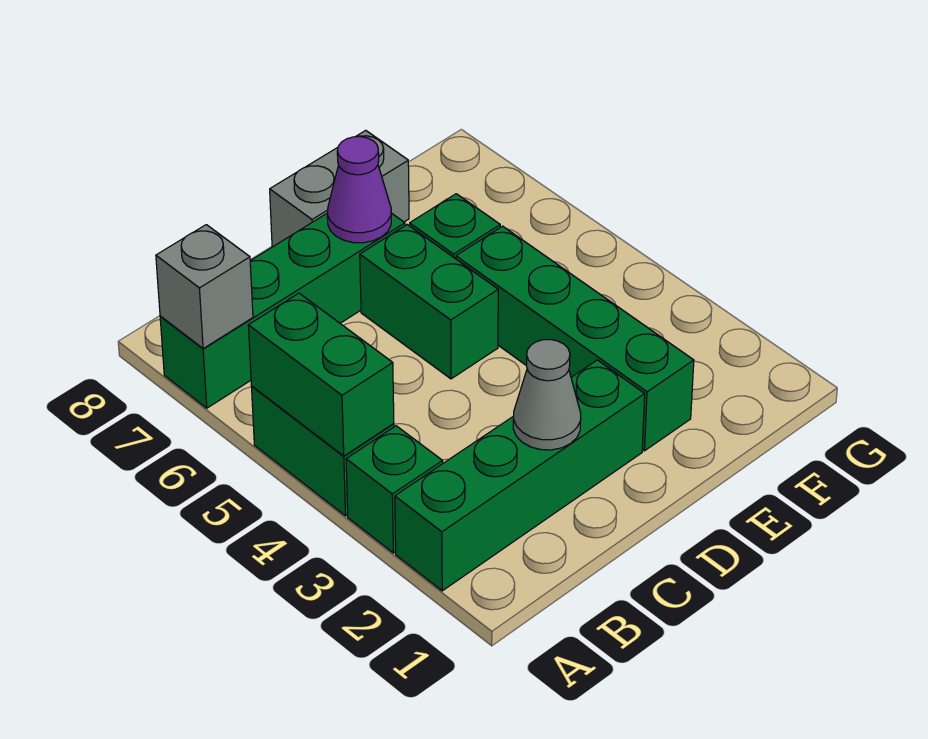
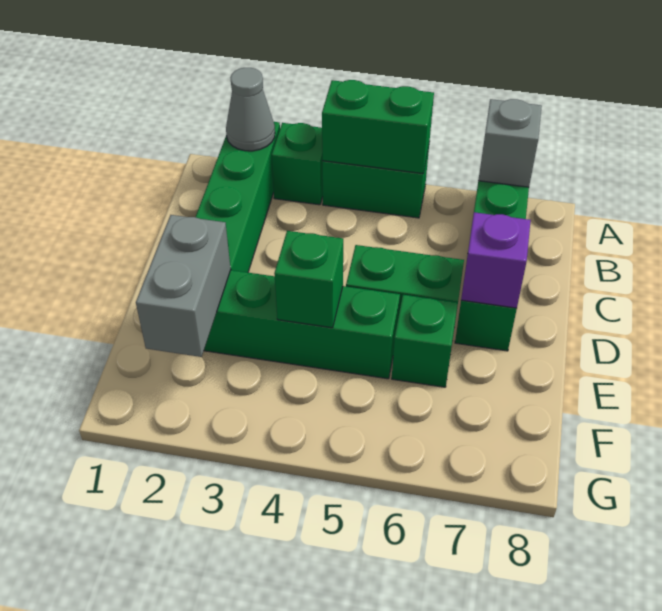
grey 1x1 cone [513,339,581,450] -> grey 1x1 cone moved to [226,68,275,151]
purple 1x1 cone [327,137,391,243] -> purple 1x1 brick [461,212,531,308]
grey 1x2 brick [270,130,409,247] -> grey 1x2 brick moved to [136,215,231,357]
none -> green 1x1 brick [274,231,343,328]

